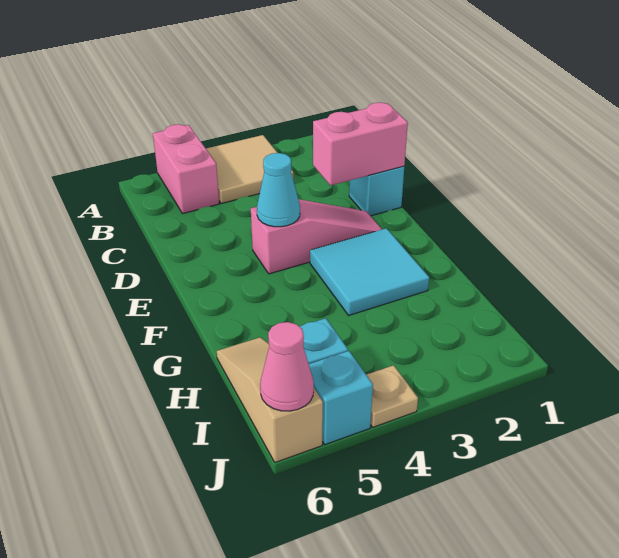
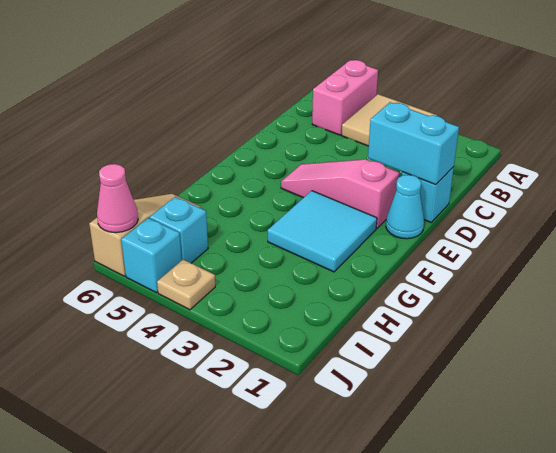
pink 1x2 brick [313,103,408,185] -> cyan 1x2 brick [368,102,459,185]
pink 1x3 slope [251,199,382,274] -> pink 1x3 slope turned to [281,159,399,229]
cyan 1x1 cone [257,153,300,227] -> cyan 1x1 cone moved to [386,175,424,239]

